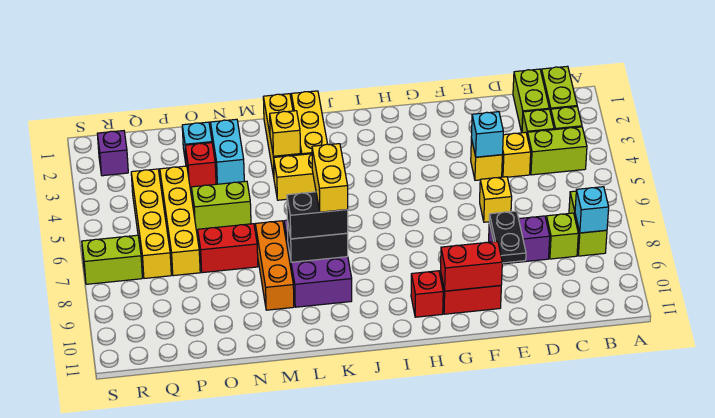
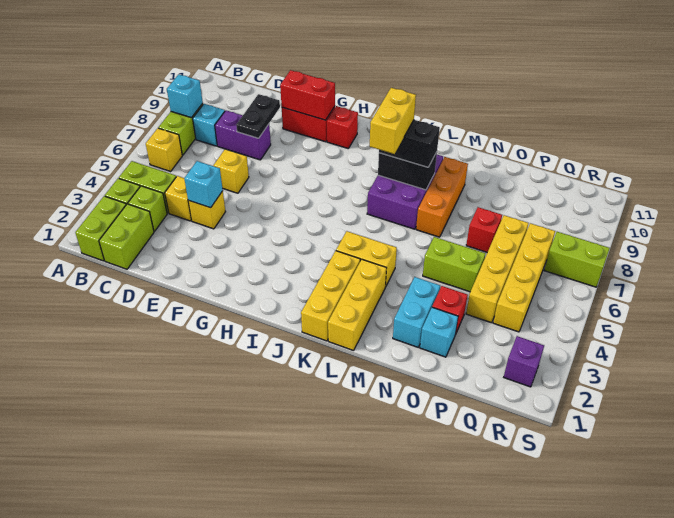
lime 1x1 brick [546,213,578,259] -> cyan 1x1 brick [193,104,225,146]
yellow 1x1 brick [270,111,300,156] -> yellow 1x1 brick moved to [146,128,182,171]
red 1x2 brick [198,224,258,273] -> red 1x1 brick [466,207,502,252]

